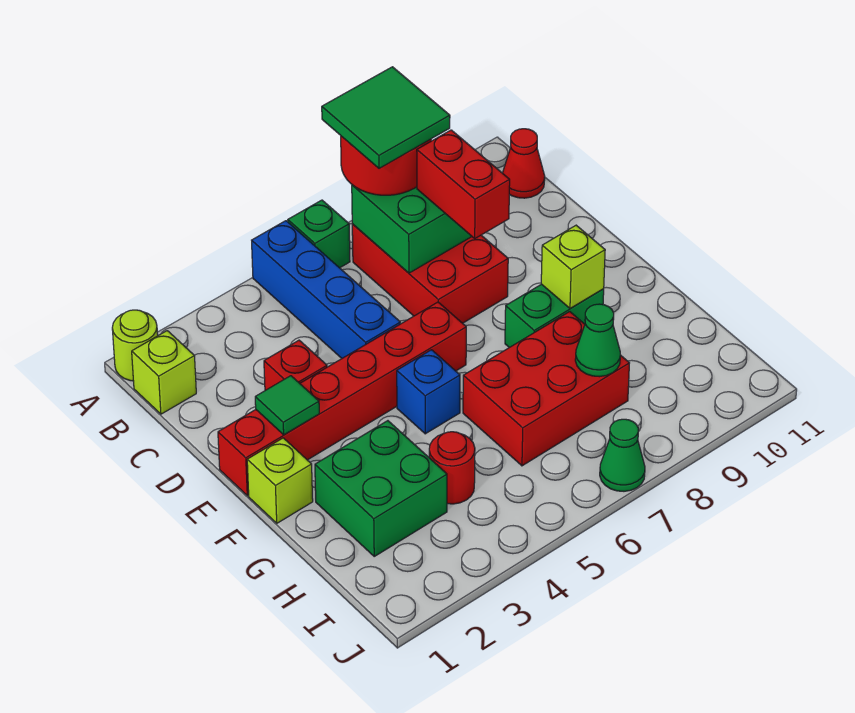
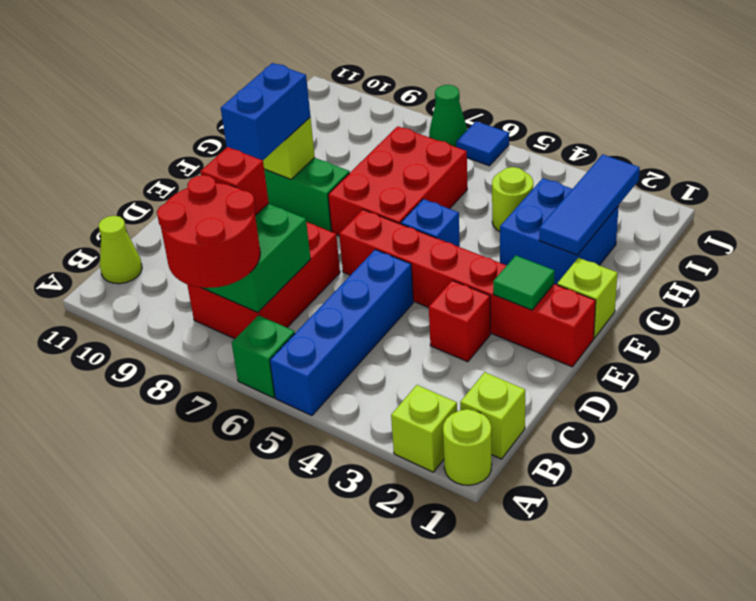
none -> lime 1x1 brick [391,385,457,472]
green 2x2 tile [322,67,450,168] -> none
red 1x1 cone [503,129,545,198] -> lime 1x1 cone [99,216,142,284]
red 1x2 brick [417,130,510,238] -> red 1x1 brick [200,147,269,216]
none -> blue 1x2 brick [221,63,310,160]
green 2x2 brick [315,421,447,556] -> blue 2x2 brick [500,178,619,285]
none -> blue 1x3 tile [539,154,640,255]
red 2x3 brick [463,312,629,466] -> red 2x3 brick turned to [328,126,467,236]
red 1x1 round brick [429,432,475,504] -> lime 1x1 round brick [492,167,533,231]
green 1x1 cone [575,304,620,377] -> none
none -> blue 1x1 tile [456,121,509,166]

